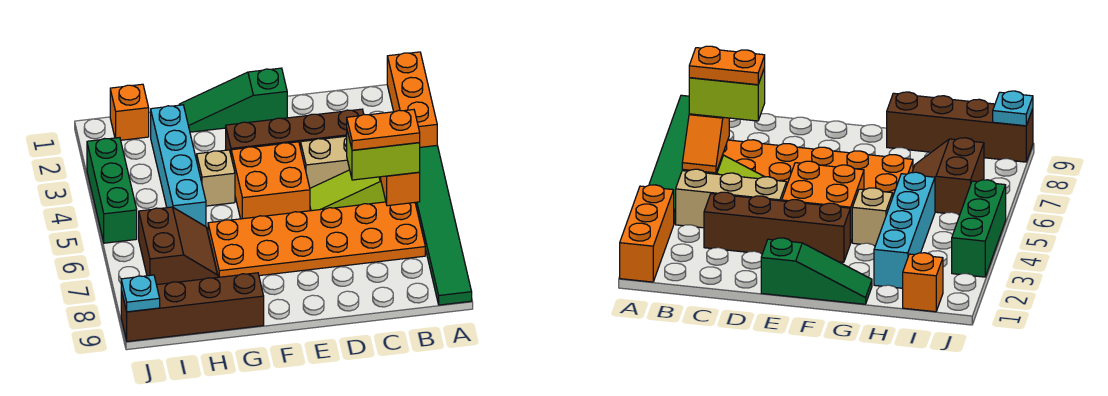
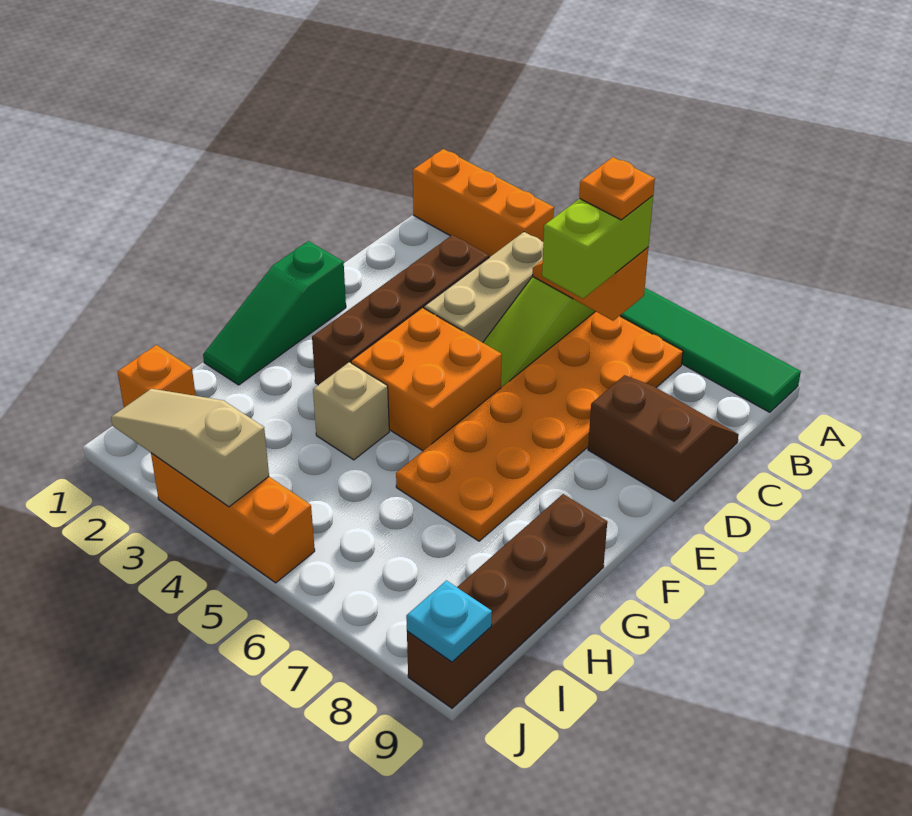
orange 1x2 plate [347,110,420,150] -> orange 1x1 plate [579,157,655,220]
cyan 1x4 brick [151,105,206,227] -> none
brown 2x2 slope [139,207,218,285] -> brown 2x2 slope moved to [588,375,739,501]
none -> tan 1x3 slope [111,389,269,507]
green 1x3 brick [87,138,137,243] -> orange 1x3 brick [151,453,315,583]

